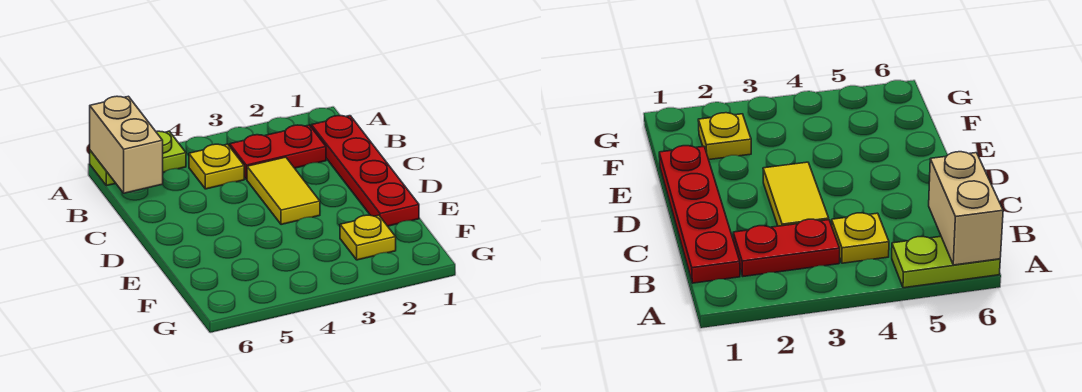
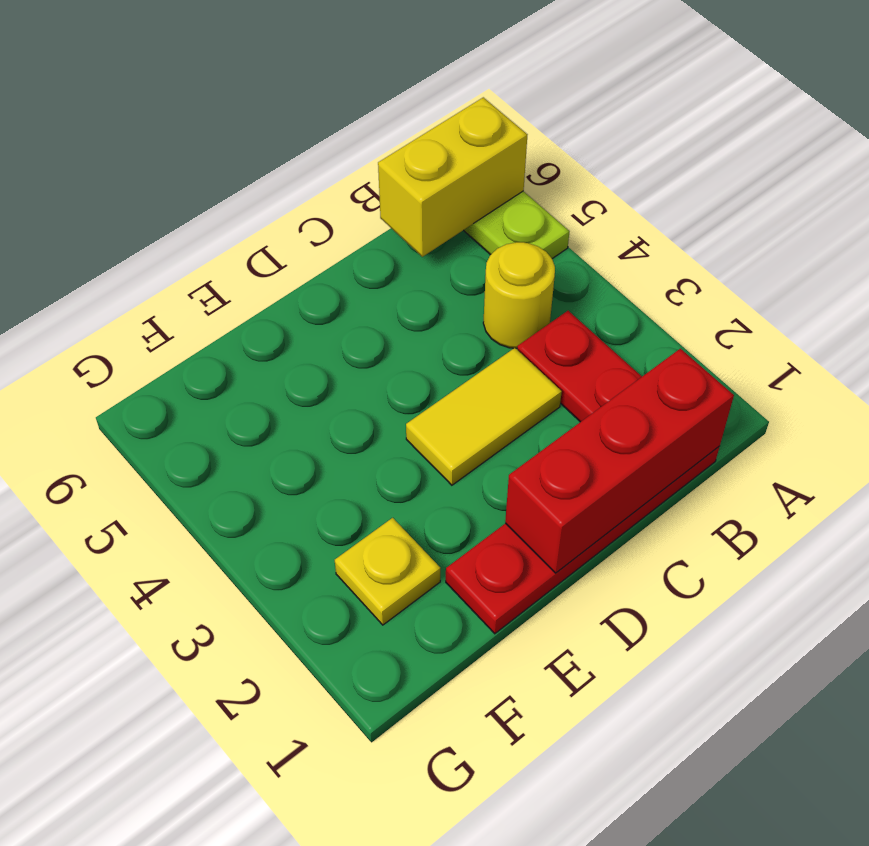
tan 1x2 brick [90,96,163,193] -> yellow 1x2 brick [378,97,527,257]
none -> red 1x3 brick [505,349,734,573]
yellow 1x1 plate [189,144,244,189] -> yellow 1x1 round brick [483,242,555,348]

